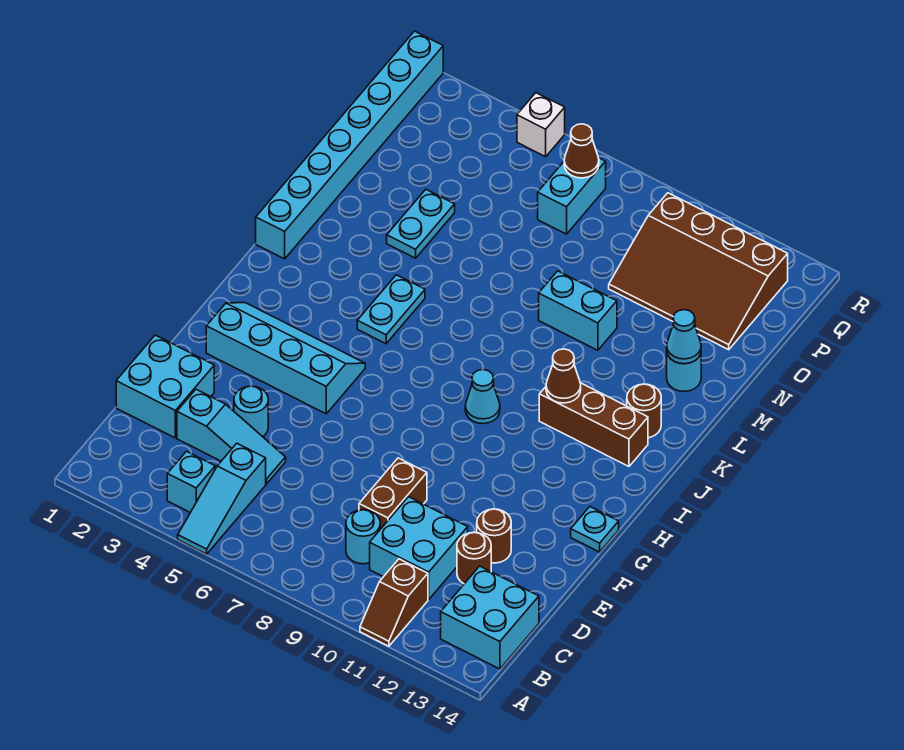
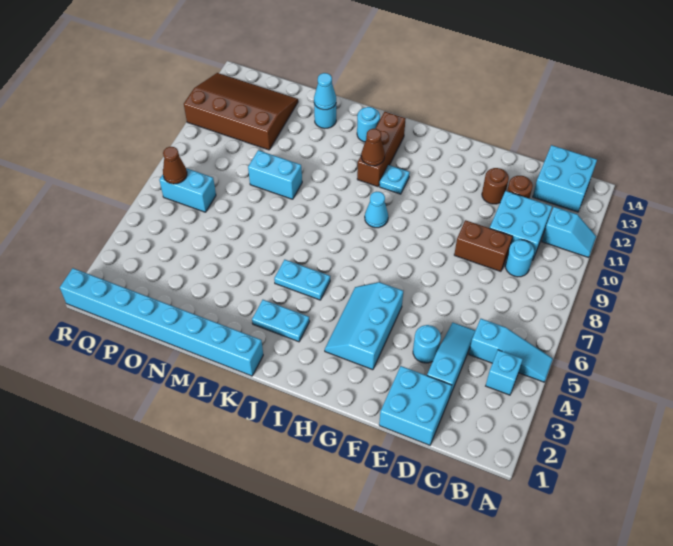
brown 1x2 slope [360,559,428,646] -> cyan 1x2 slope [542,207,596,258]
cyan 2x4 slope [206,303,365,414] -> cyan 2x3 slope [325,282,403,370]
cyan 1x1 plate [571,507,619,552] -> cyan 1x1 plate moved to [380,165,410,194]
brown 1x1 round brick [627,384,661,438] -> cyan 1x1 round brick [357,107,380,142]
cyan 1x2 plate [387,189,455,258] -> cyan 1x2 plate moved to [252,300,310,342]
cyan 1x2 brick [539,271,617,350] -> cyan 1x2 brick turned to [248,150,302,199]
brown 3x4 slope [609,193,788,350] -> brown 3x4 slope turned to [184,73,298,150]
white 1x1 brick [517,93,565,157] -> none

